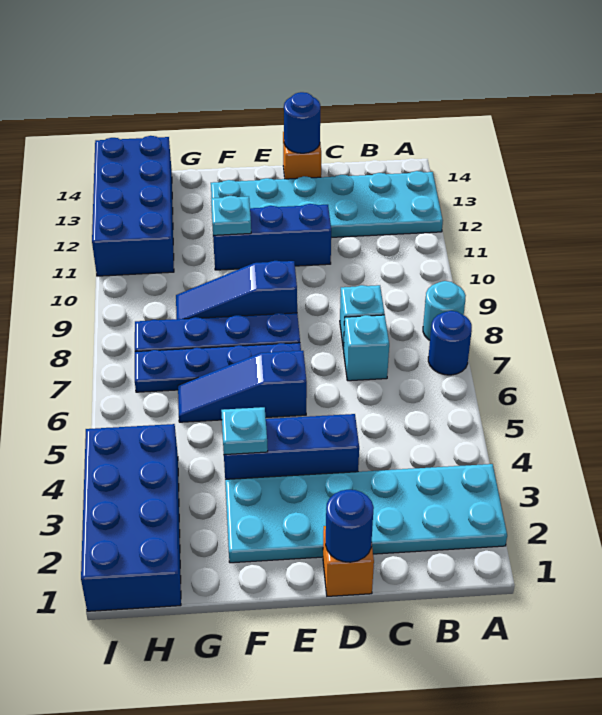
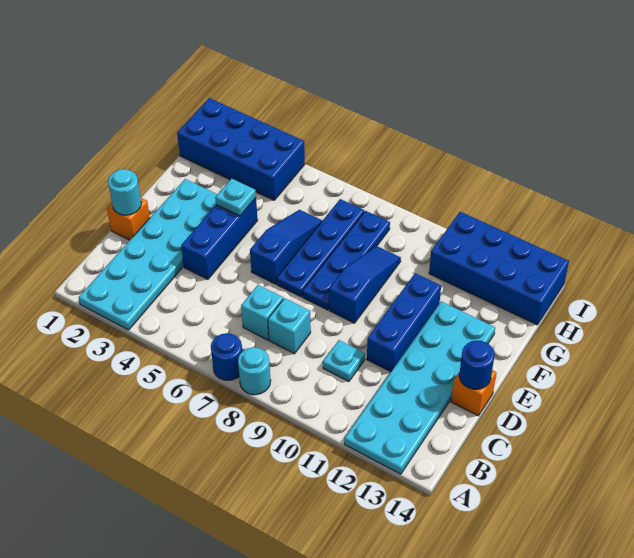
blue 1x1 round brick [326,490,374,562] -> cyan 1x1 round brick [108,169,141,215]
cyan 1x1 plate [211,196,251,235] -> cyan 1x1 plate moved to [323,340,365,382]

